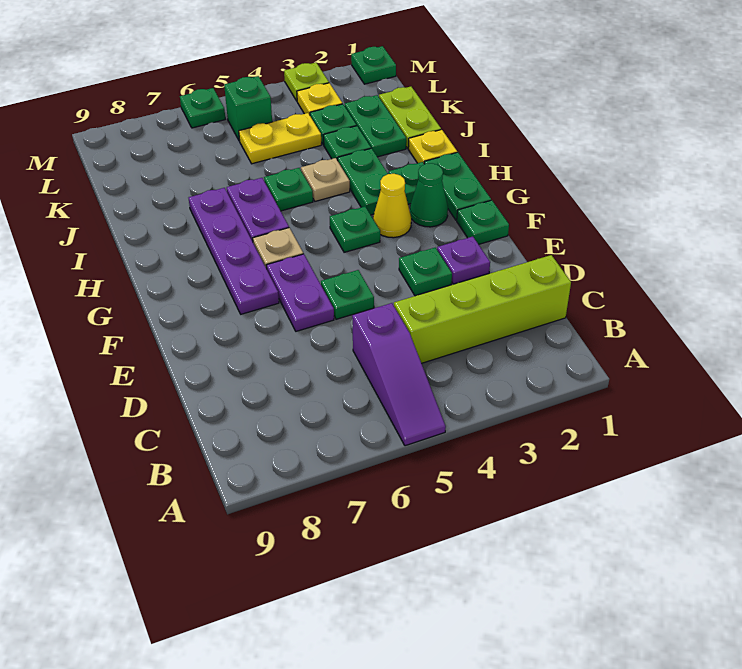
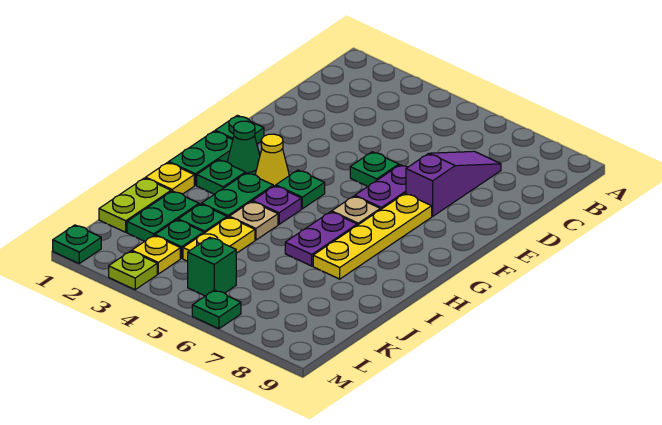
purple 1x3 slope [352,303,446,446] -> purple 1x3 slope moved to [406,151,501,216]
lime 1x4 brick [394,255,571,363] -> none
purple 1x1 plate [437,237,490,284] -> purple 1x1 plate moved to [253,186,301,224]
green 1x1 plate [399,248,452,296] -> none
purple 1x4 plate [189,188,279,314] -> yellow 1x4 plate [313,194,432,279]
green 1x1 plate [264,168,313,211] -> none
yellow 1x2 plate [239,113,321,164] -> yellow 1x2 plate turned to [183,217,255,261]

